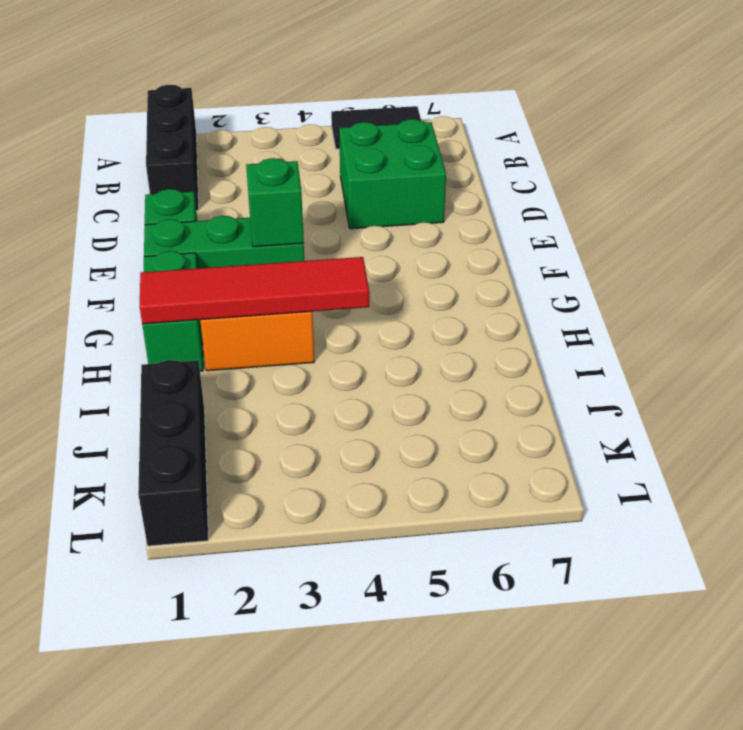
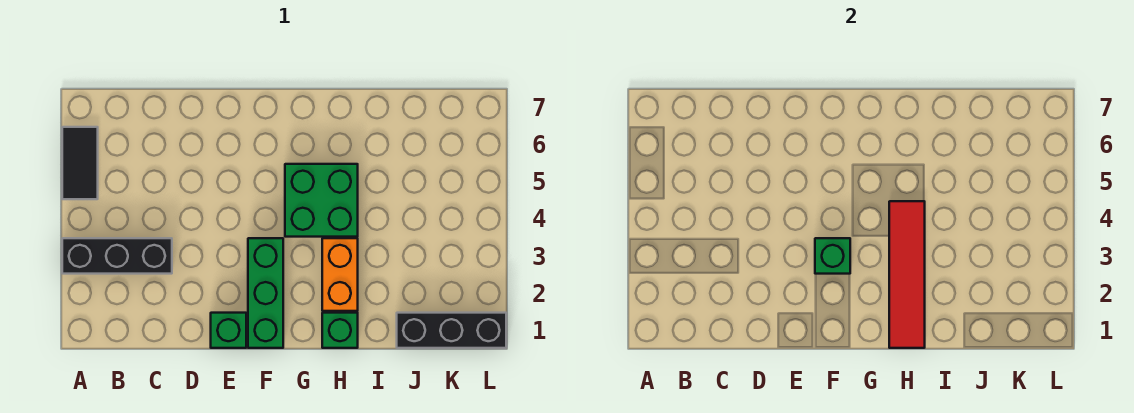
black 1x3 brick [146,85,199,211] -> black 1x3 brick moved to [62,238,172,274]
green 2x2 brick [339,119,446,229] -> green 2x2 brick moved to [285,164,358,237]
green 1x2 brick [142,251,203,371] -> green 1x1 brick [322,313,358,348]

